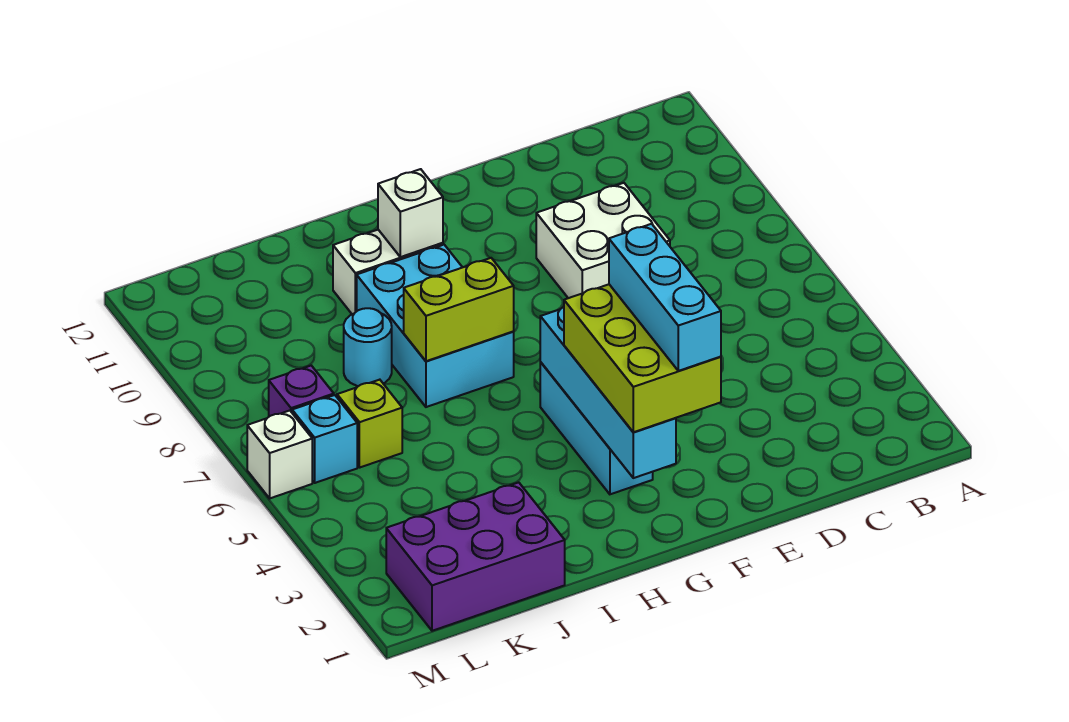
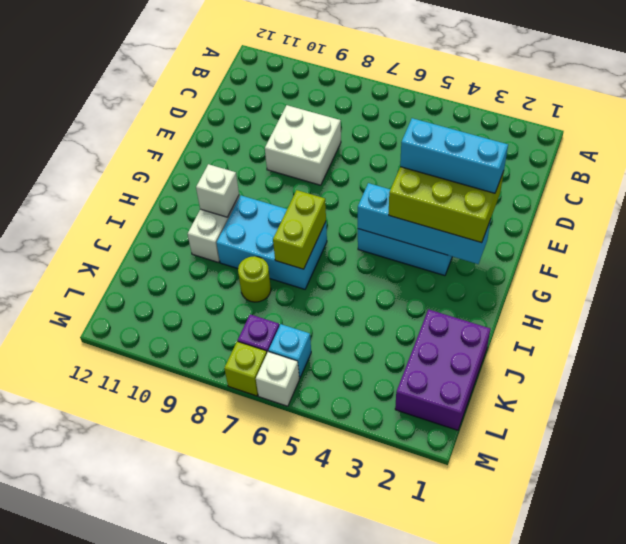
cyan 1x1 round brick [344,308,392,386] -> lime 1x1 round brick [238,256,271,302]
lime 1x1 brick [337,380,402,468] -> lime 1x1 brick moved to [224,342,267,396]

